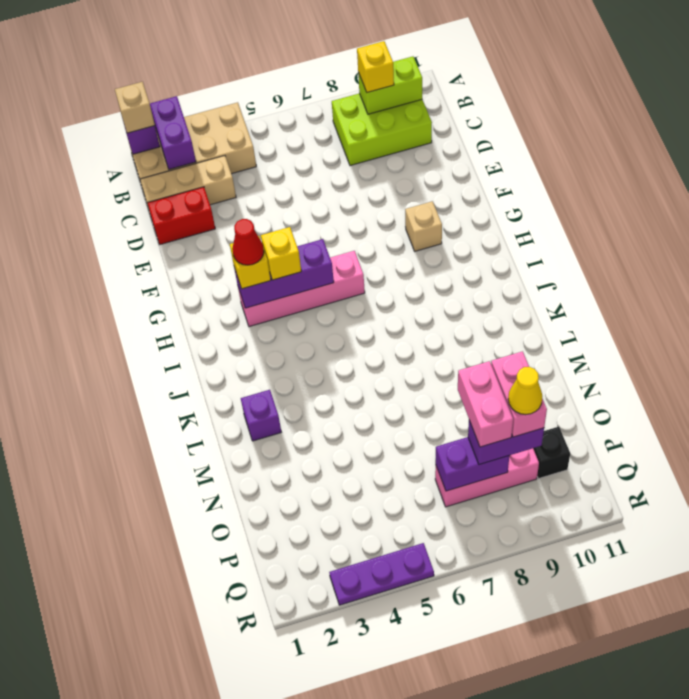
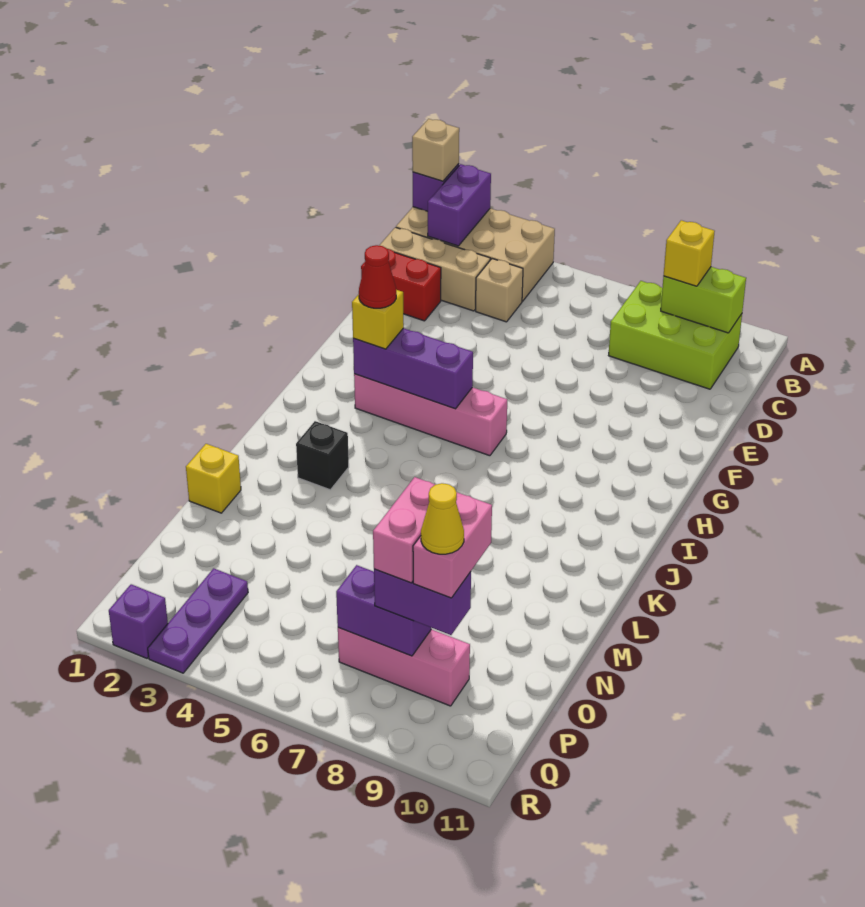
tan 1x1 brick [405,201,442,251] -> tan 1x1 brick moved to [476,259,523,322]
yellow 1x1 brick [261,227,301,280] -> yellow 1x1 brick moved to [186,444,241,513]
purple 1x1 brick [241,390,281,441] -> purple 1x1 brick moved to [109,584,168,658]
black 1x1 brick [533,427,570,479] -> black 1x1 brick moved to [296,421,349,490]
purple 1x3 plate [329,543,434,605] -> purple 1x3 plate turned to [148,568,248,673]

